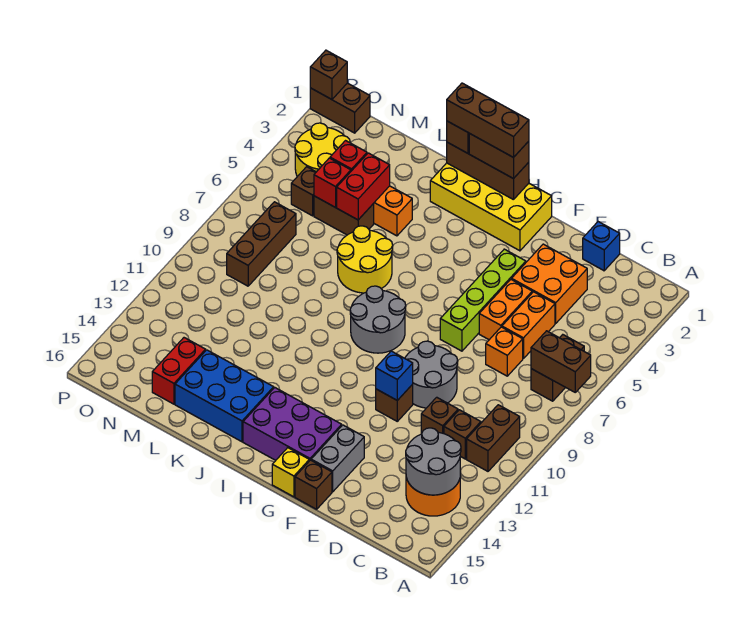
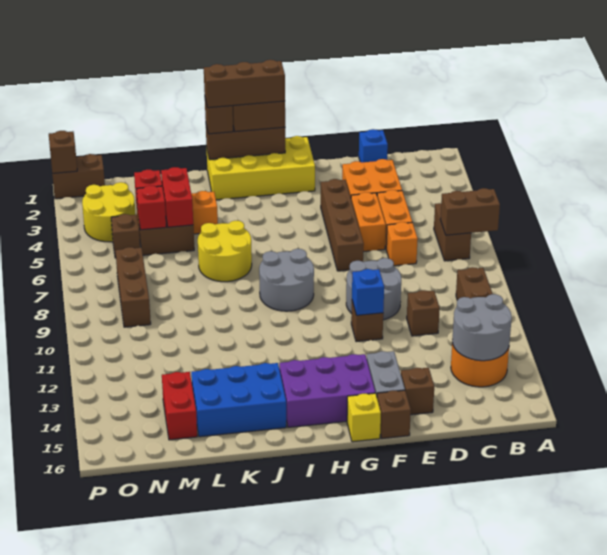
brown 1x1 brick [444,410,481,459] -> brown 1x1 brick moved to [401,368,434,415]
lime 1x4 brick [440,249,526,351] -> brown 1x4 brick [321,179,364,271]

